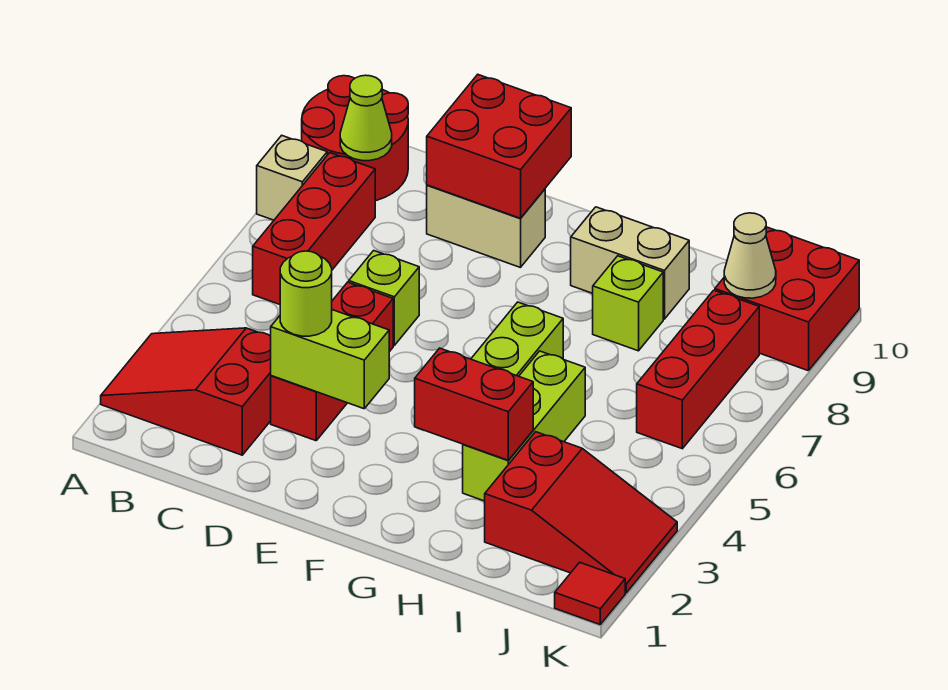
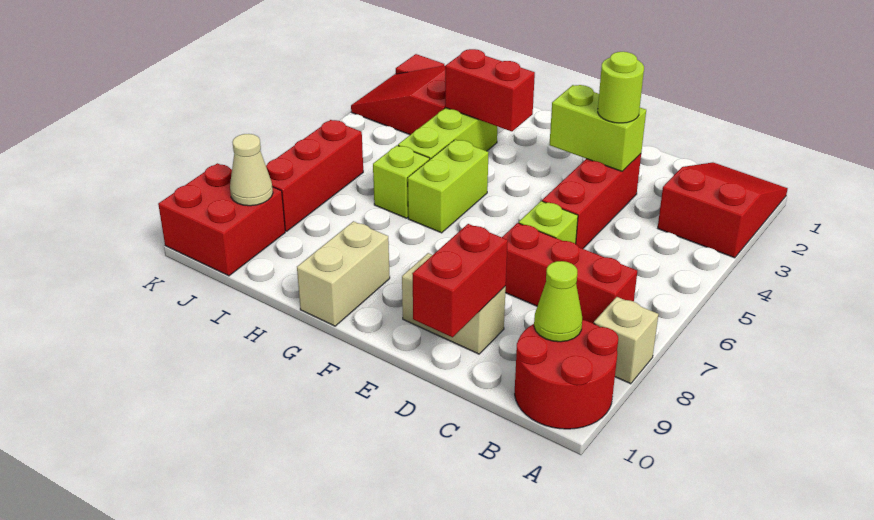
red 2x3 slope [101,328,271,455] -> red 2x3 slope turned to [658,162,788,258]
red 1x3 brick [253,153,375,304] -> red 1x3 brick turned to [502,223,637,323]
red 2x2 brick [427,74,571,218] -> red 1x2 brick [412,224,508,337]
tan 1x2 brick [571,207,689,319] -> tan 1x2 brick turned to [297,221,390,326]
lime 1x1 brick [593,256,663,351] -> lime 1x1 brick moved to [373,146,430,218]

